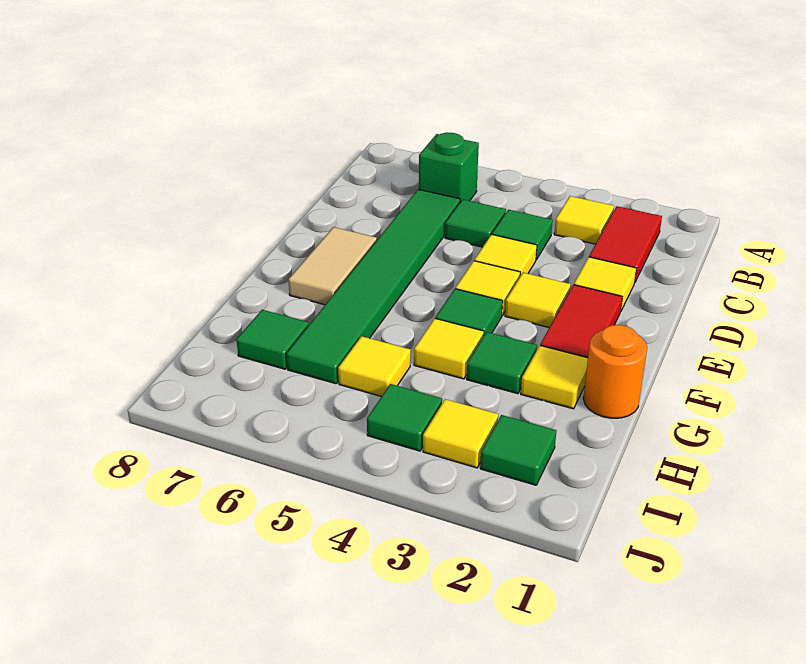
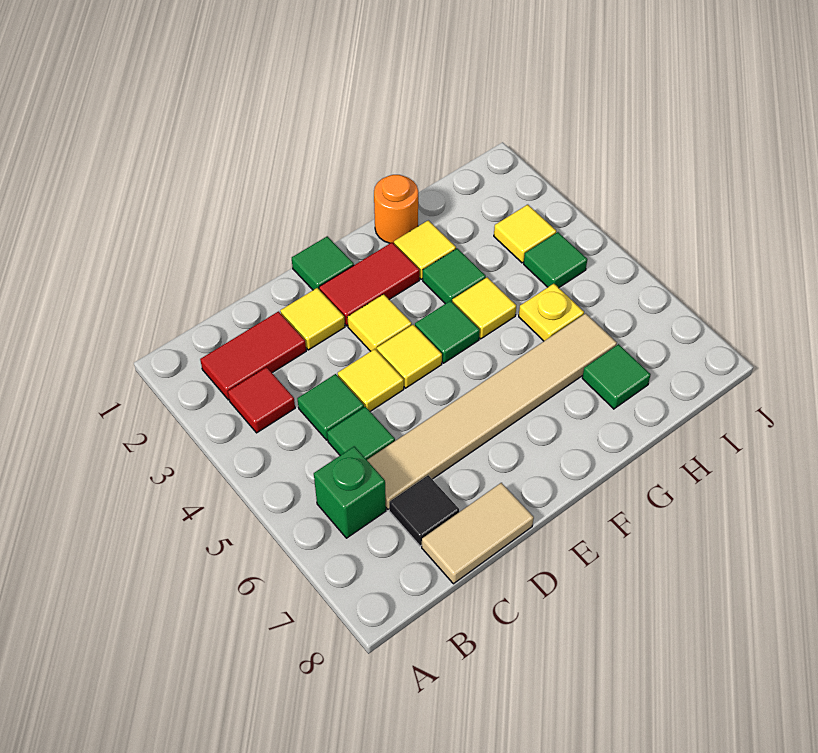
yellow 1x1 tile [554,196,614,244] -> red 1x1 tile [228,367,295,433]
green 1x6 tile [287,189,460,384] -> tan 1x6 tile [367,313,617,509]
none -> black 1x1 tile [389,475,459,546]
tan 1x2 tile [288,227,377,305] -> tan 1x2 tile moved to [422,483,534,584]
yellow 1x1 tile [338,336,411,397] -> yellow 1x1 plate [519,284,584,341]
green 1x1 tile [480,415,556,485] -> green 1x1 tile moved to [292,236,354,290]

